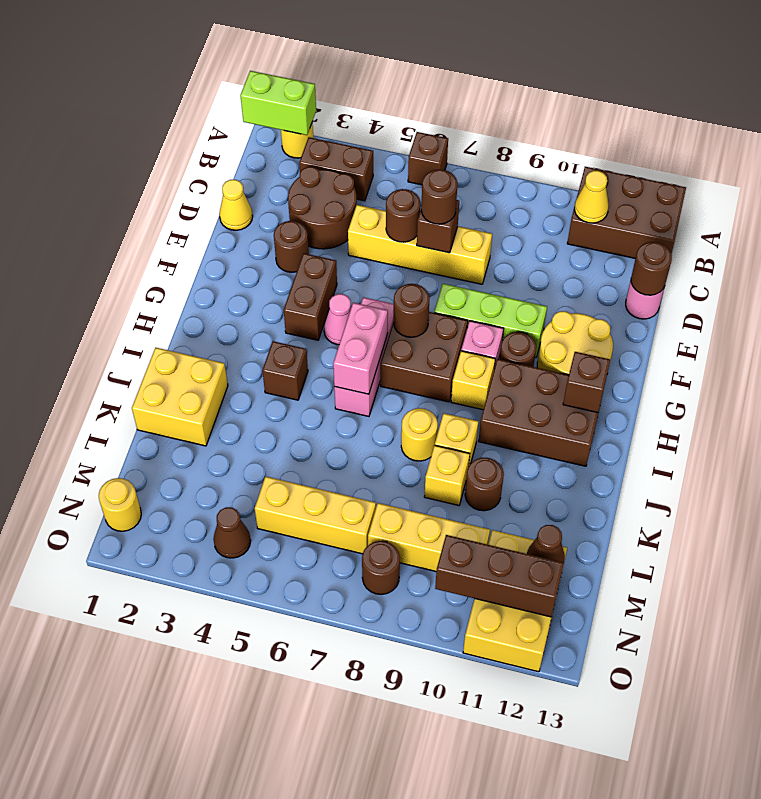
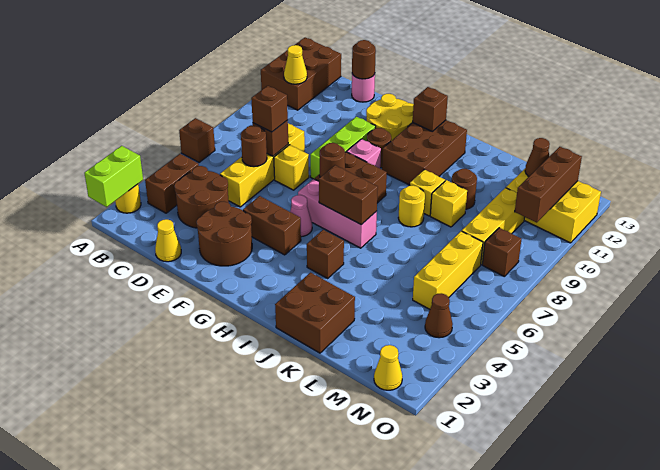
brown 1x1 round brick [421,170,458,224] -> brown 1x1 brick [251,86,288,132]
brown 1x1 round brick [274,221,309,272] -> brown 2x2 round brick [196,202,252,266]
pink 1x2 brick [333,303,388,394] -> brown 1x2 brick [319,165,378,225]
yellow 1x1 brick [451,351,495,410] -> yellow 1x1 brick moved to [274,145,309,190]
yellow 2x2 brick [132,348,228,446] -> brown 2x2 brick [275,273,355,353]
yellow 1x1 round brick [99,478,141,531] -> yellow 1x1 cone [374,345,402,390]
brown 1x1 round brick [362,541,400,594] -> brown 1x1 brick [482,228,521,276]

